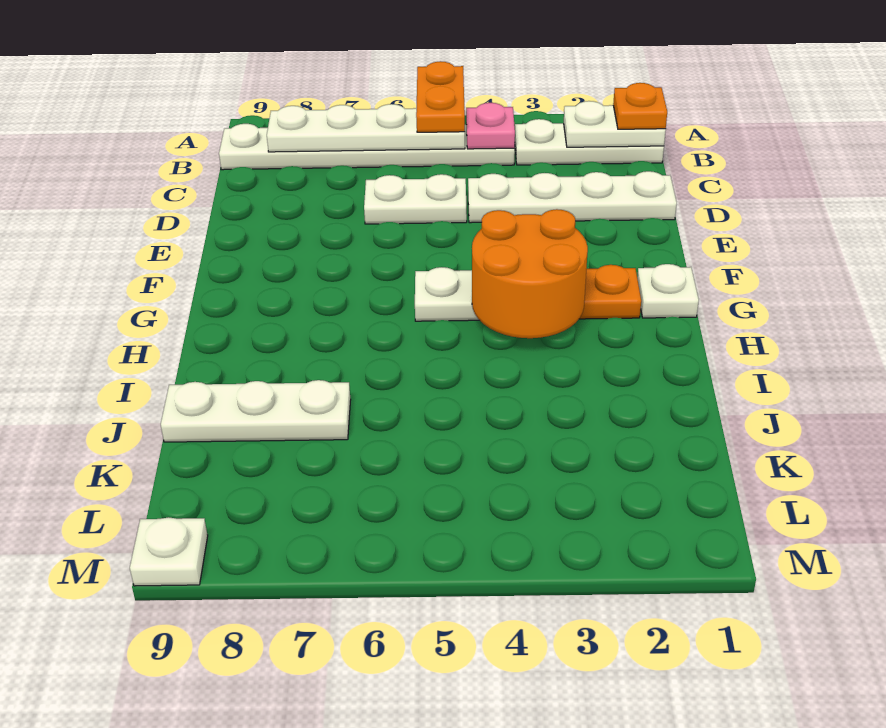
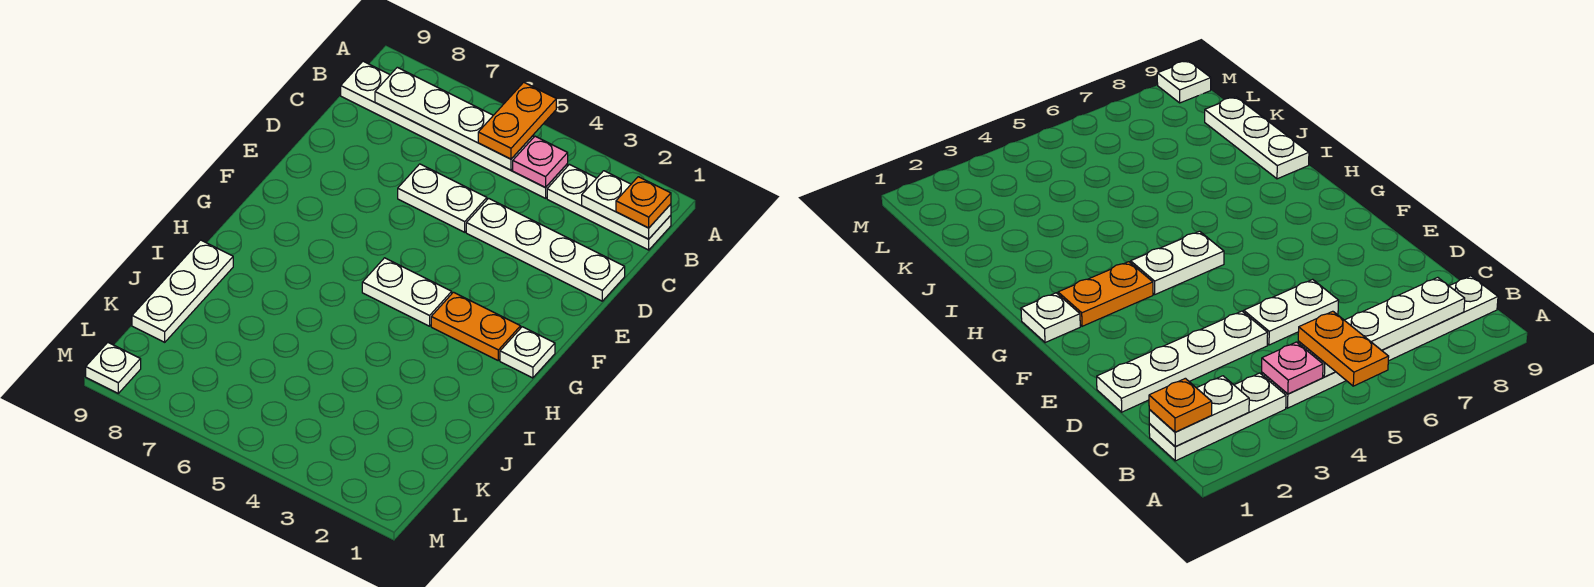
orange 2x2 round brick [472,209,588,338] -> none
white 1x3 plate [161,380,351,442] -> white 1x3 plate turned to [132,240,233,342]

